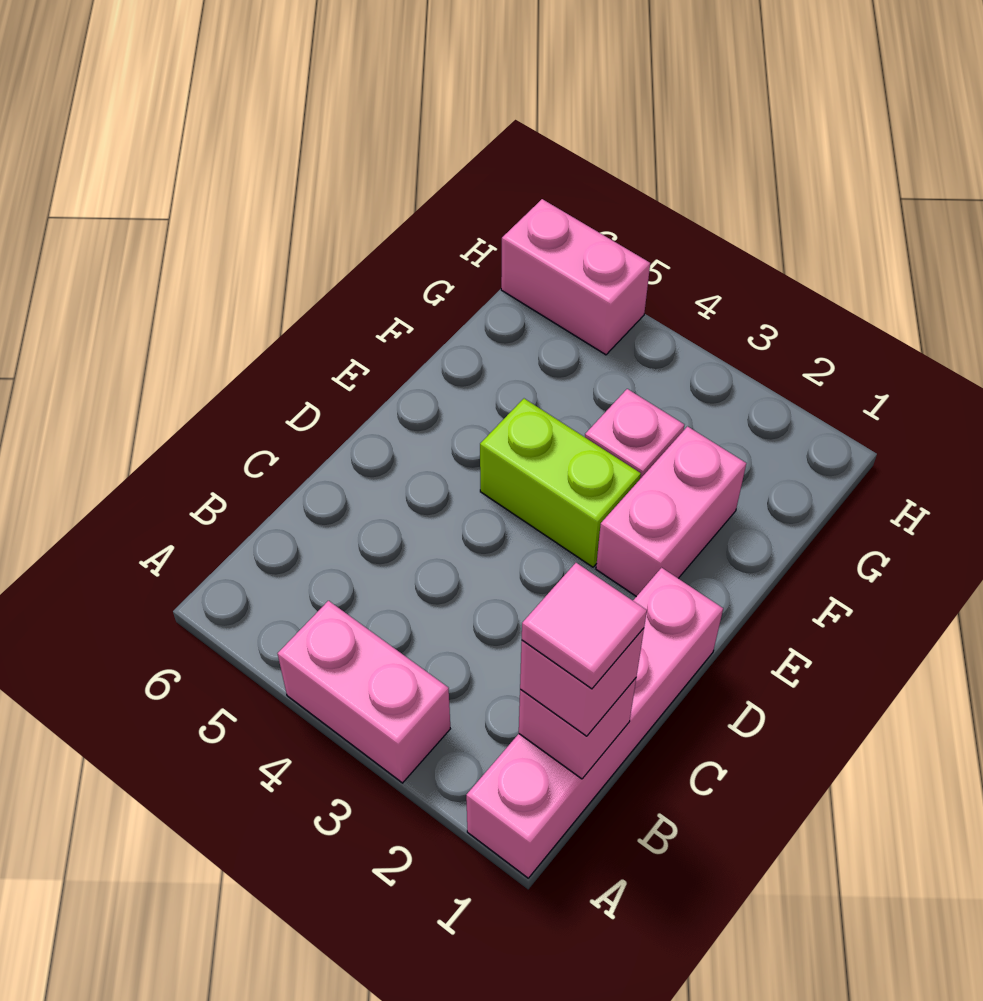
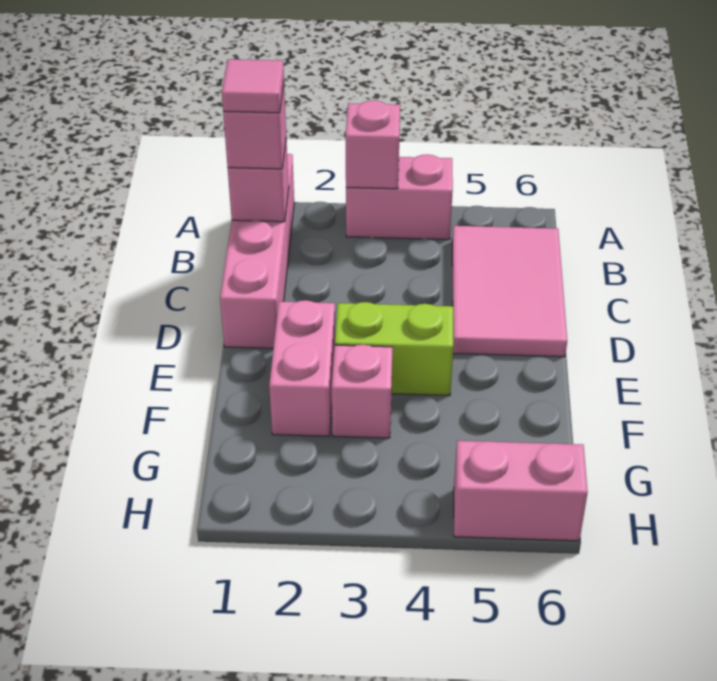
none -> pink 1x1 brick [346,100,400,189]
none -> pink 2x3 tile [452,226,567,357]

